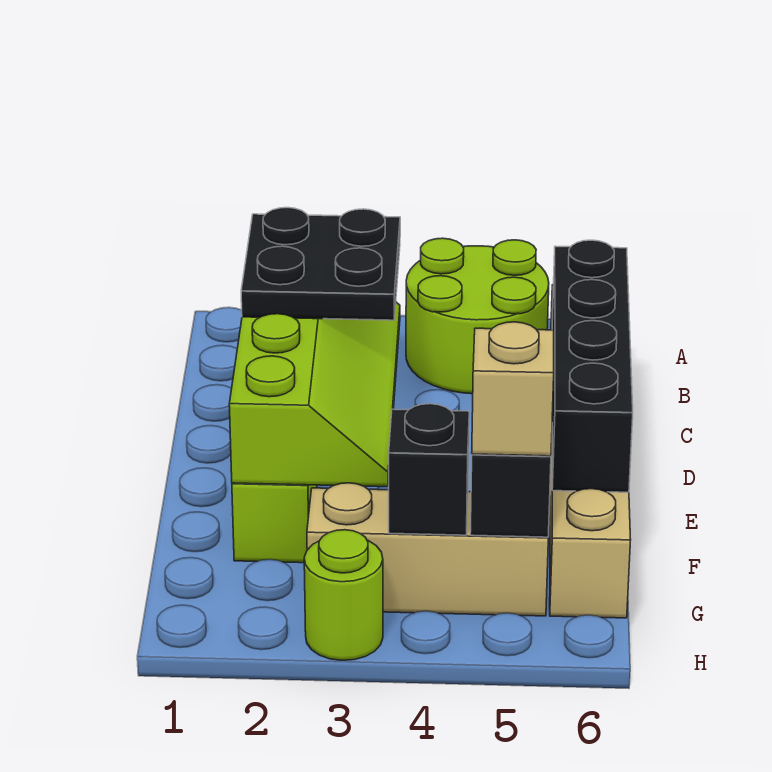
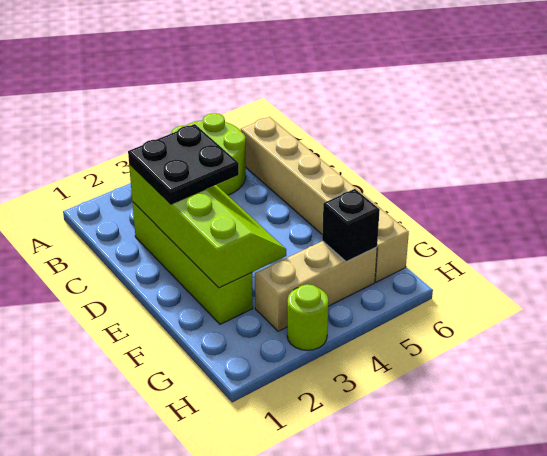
black 1x4 brick [552,240,633,492] -> none
black 1x1 brick [389,404,469,535] -> none
tan 1x1 brick [472,322,554,456] -> none

